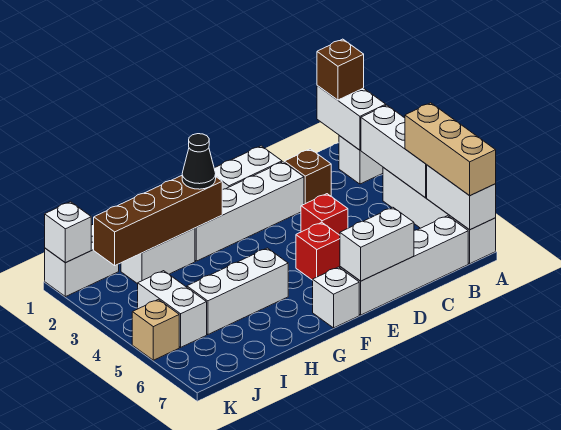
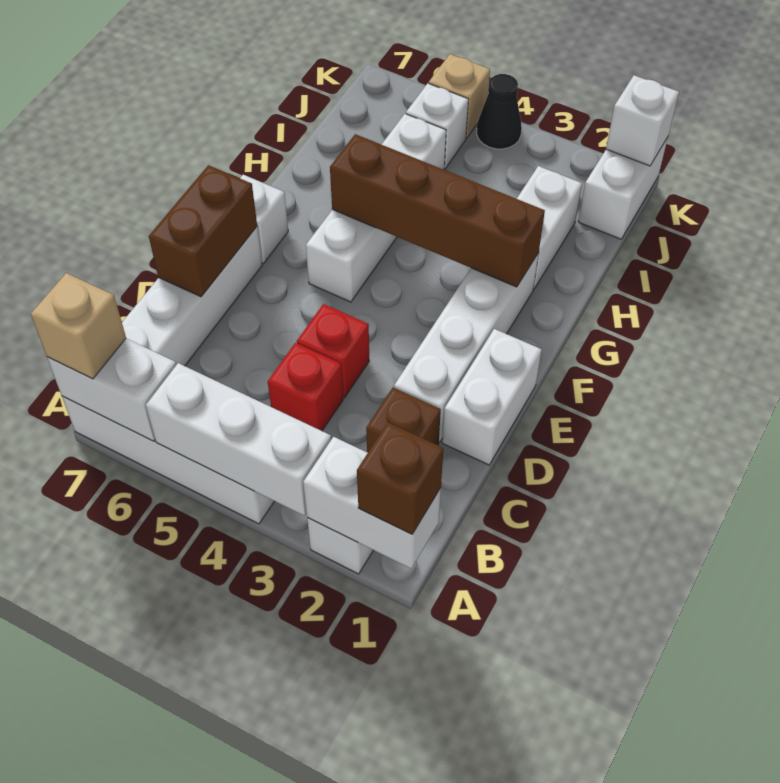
tan 1x3 brick [405,103,496,196] -> tan 1x1 brick [31,273,126,379]
white 1x2 brick [340,207,414,281] -> brown 1x2 brick [149,165,257,297]
red 1x1 brick [296,222,340,280] -> red 1x1 brick moved to [268,343,343,431]
brown 1x4 brick [94,176,222,265] -> brown 1x4 brick turned to [330,134,545,287]
black 1x1 cone [182,134,216,189] -> black 1x1 cone moved to [477,74,522,149]
white 1x3 brick [187,248,288,335] -> white 1x4 brick [306,114,446,302]
white 1x2 brick [138,271,207,347] -> white 1x1 brick [406,83,469,169]

